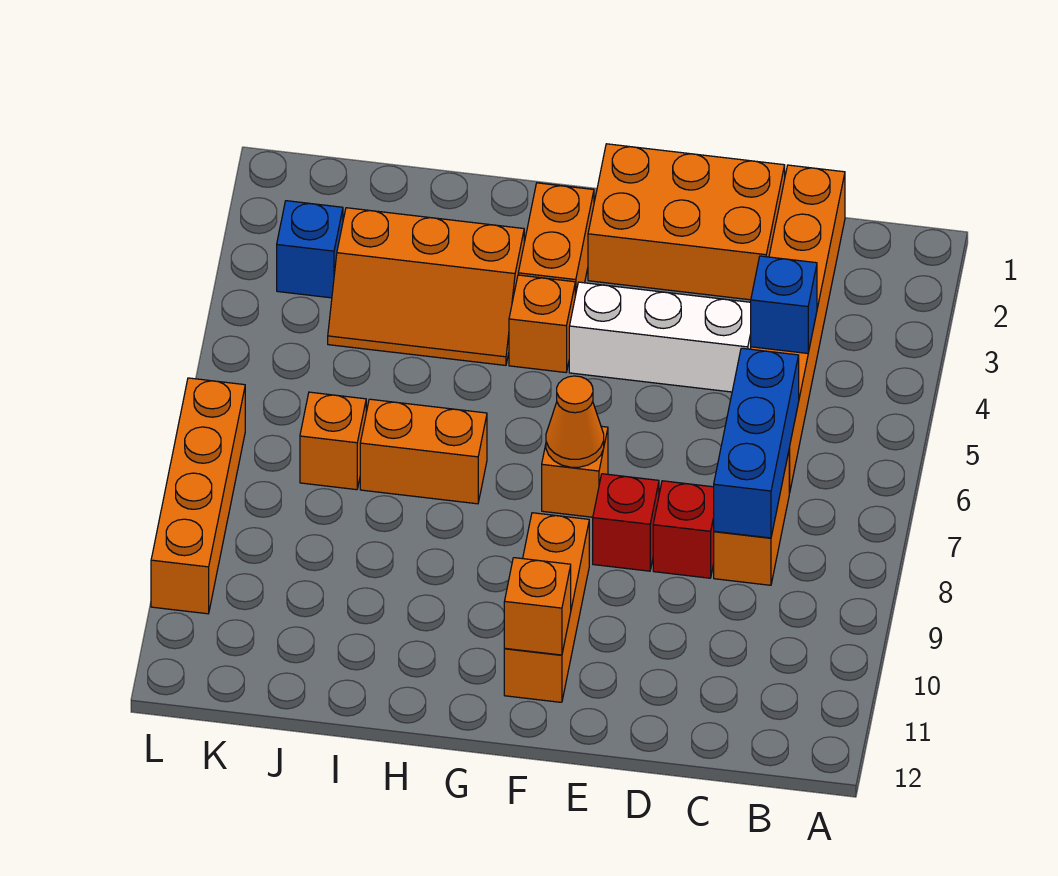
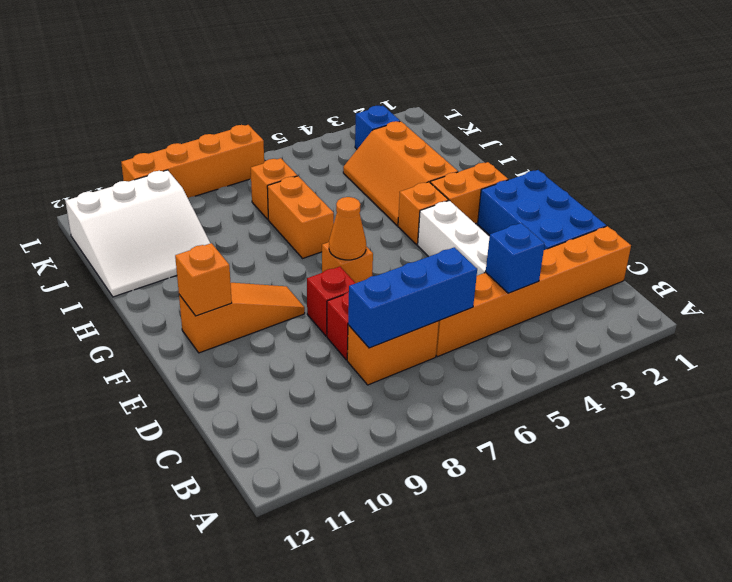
orange 2x3 brick [588,144,785,300] -> blue 2x3 brick [478,170,606,250]
orange 1x3 brick [504,513,589,702] -> orange 1x3 slope [179,283,305,353]
none -> white 3x3 slope [66,170,210,297]

